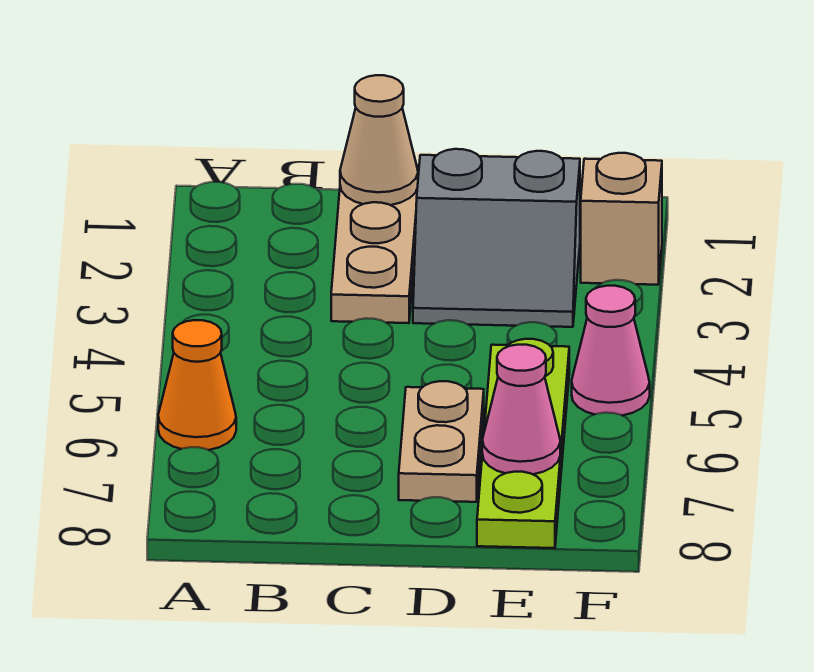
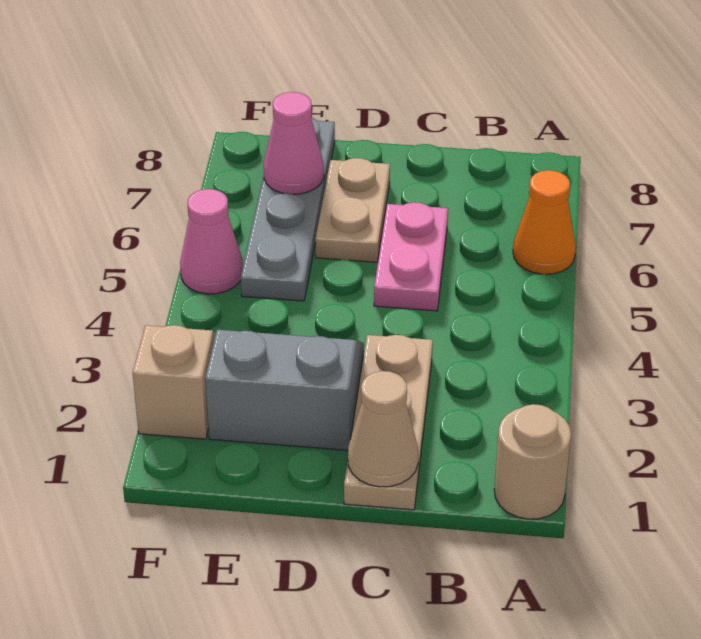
none -> tan 1x1 round brick [494,404,571,519]
none -> pink 1x2 plate [374,202,448,311]
lime 1x4 plate [477,339,569,548] -> grey 1x4 plate [241,118,335,301]

